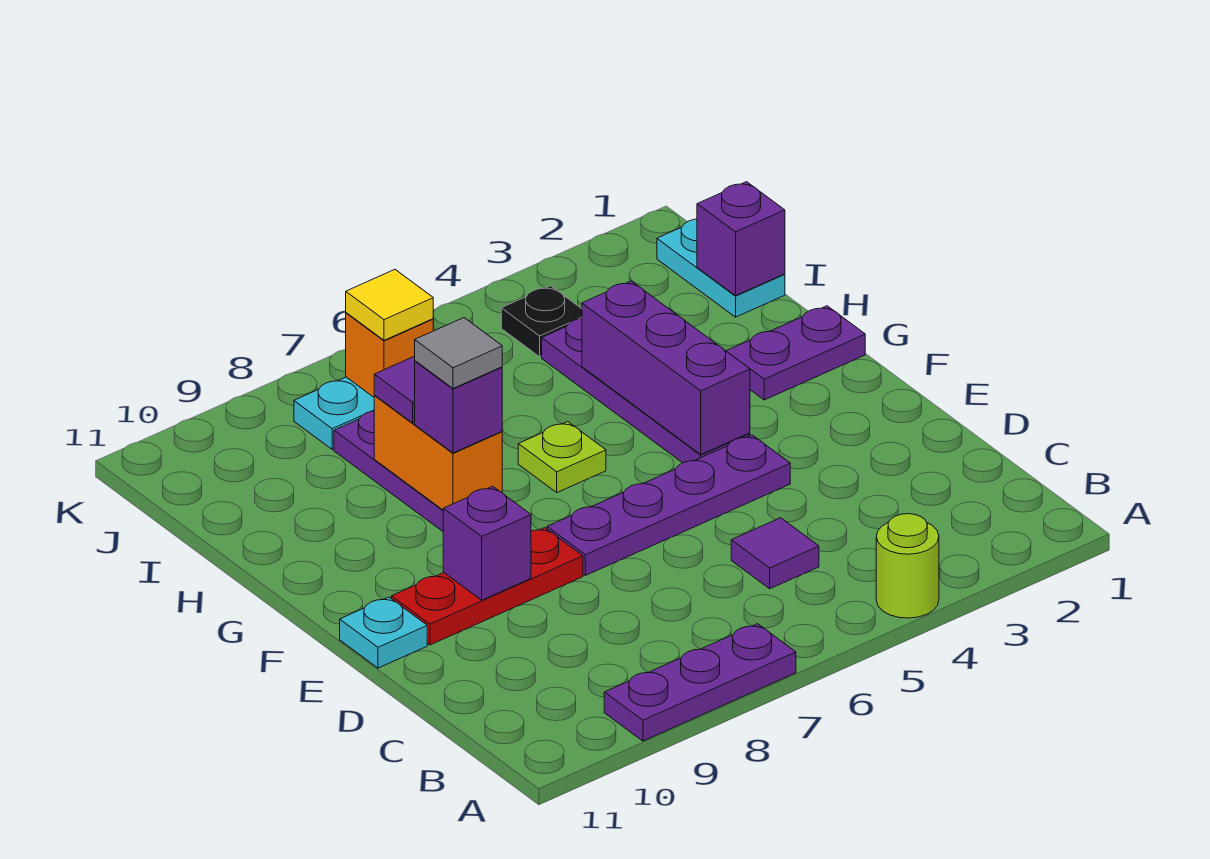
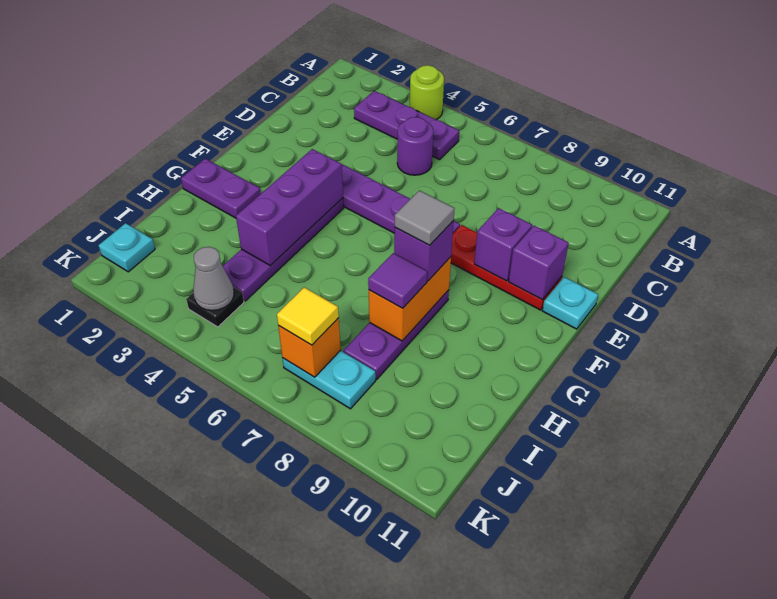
purple 1x3 plate [604,624,796,741] -> purple 1x3 plate moved to [354,91,459,160]
purple 1x1 tile [731,518,819,589] -> purple 1x1 round brick [397,117,433,175]
lime 1x1 plate [518,422,606,492] -> none
cyan 1x2 plate [657,219,785,317] -> cyan 1x1 plate [99,223,155,272]
purple 1x1 brick [697,182,785,296] -> purple 1x1 brick moved to [509,226,569,300]
none -> grey 1x1 cone [193,247,234,311]

